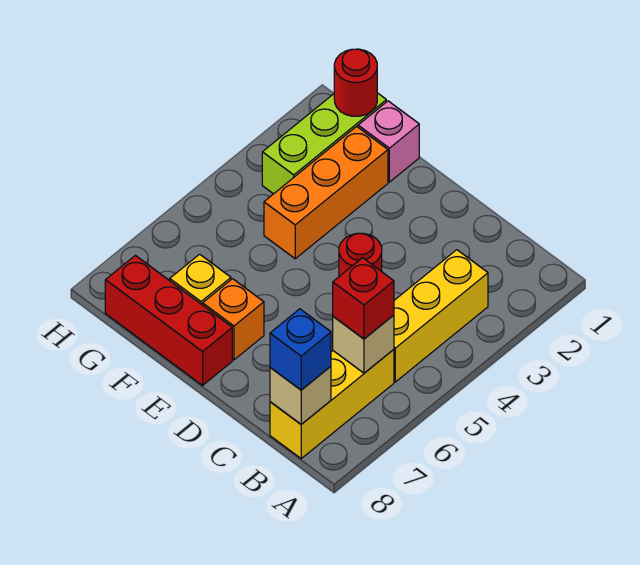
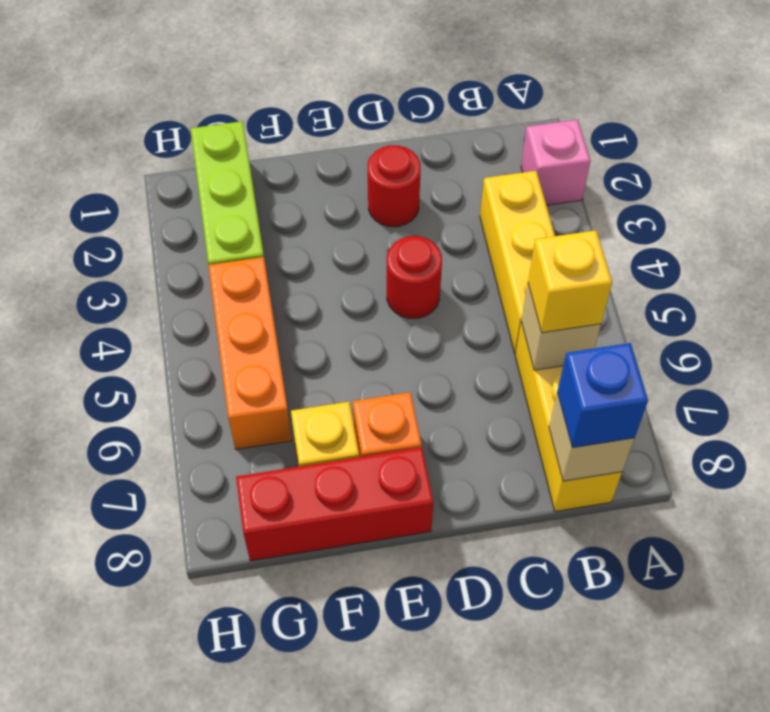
red 1x1 brick [333,258,394,339] -> yellow 1x1 brick [528,230,612,333]
pink 1x1 brick [358,101,419,182] -> pink 1x1 brick moved to [521,120,591,205]
orange 1x3 brick [264,126,388,259] -> orange 1x3 brick moved to [209,257,292,450]
red 1x1 round brick [334,49,377,116] -> red 1x1 round brick moved to [368,145,421,227]

